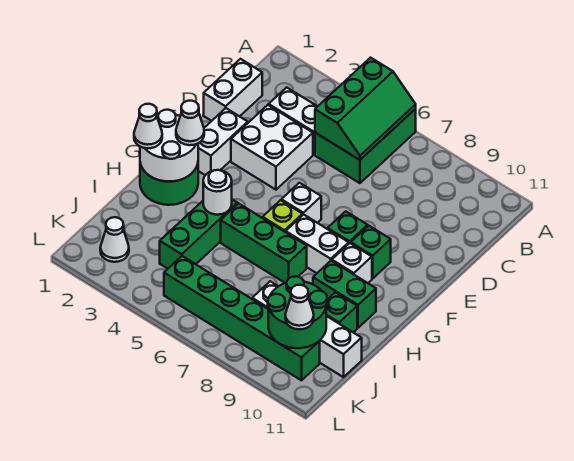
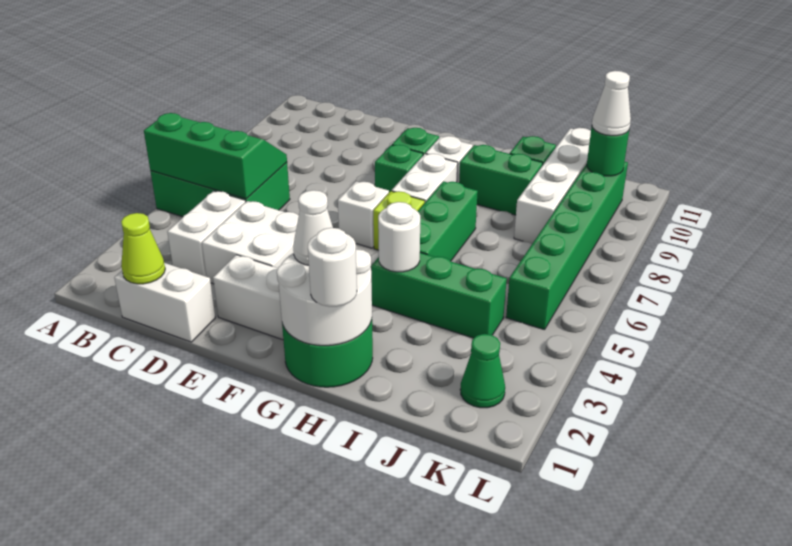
none -> lime 1x1 cone [121,213,165,284]
white 1x1 cone [134,104,162,148] -> white 1x1 round brick [308,228,357,307]
green 1x2 brick [313,261,376,328] -> green 1x2 brick turned to [459,145,543,215]
green 2x2 round brick [268,276,327,348] -> green 1x1 round brick [587,127,629,176]
white 1x1 cone [100,217,129,262] -> green 1x1 cone [460,334,505,408]

